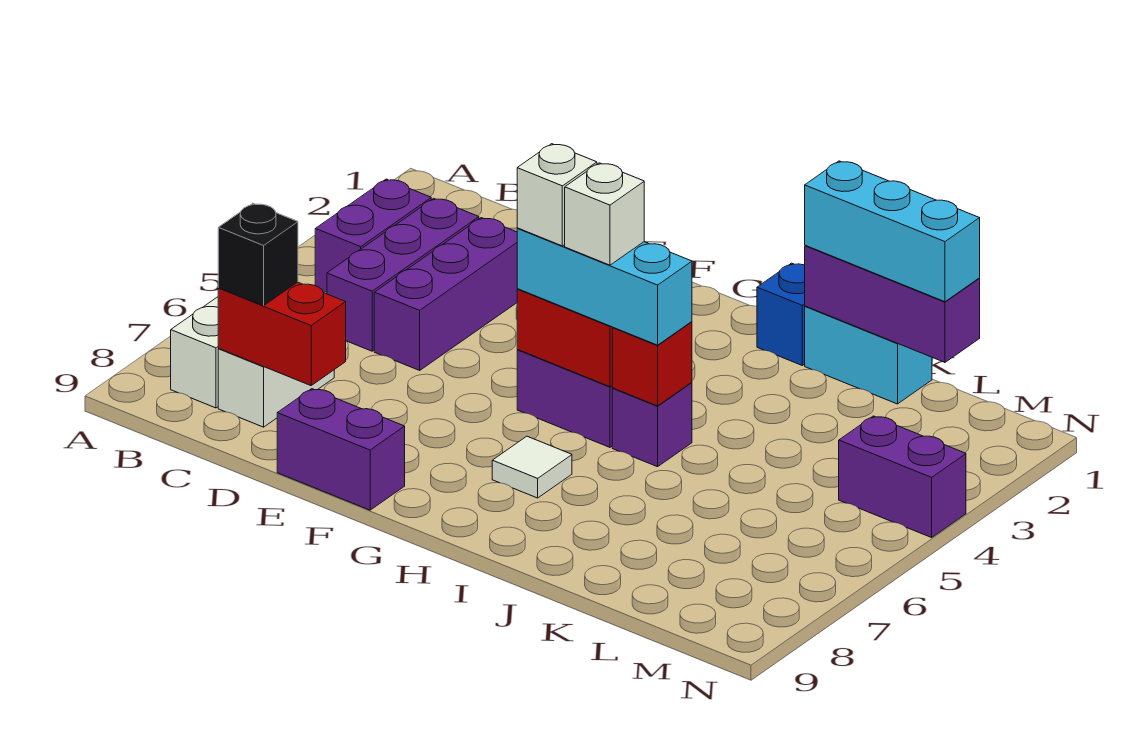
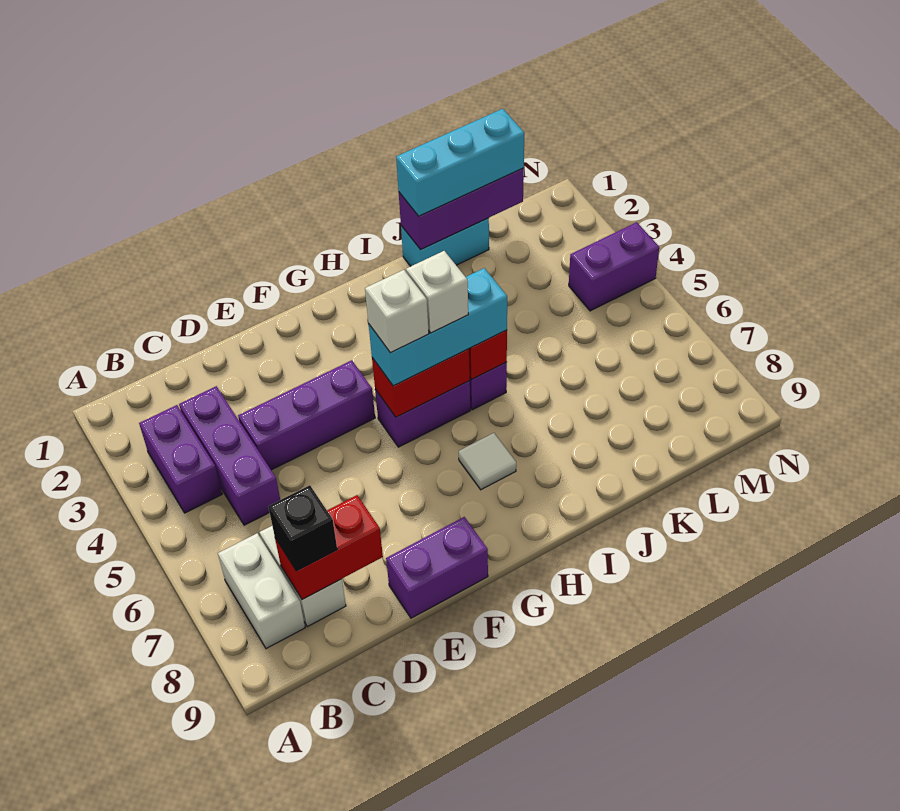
purple 1x3 brick [374,218,517,370] -> purple 1x3 brick turned to [238,360,375,470]
blue 1x1 brick [757,263,805,365] -> none

